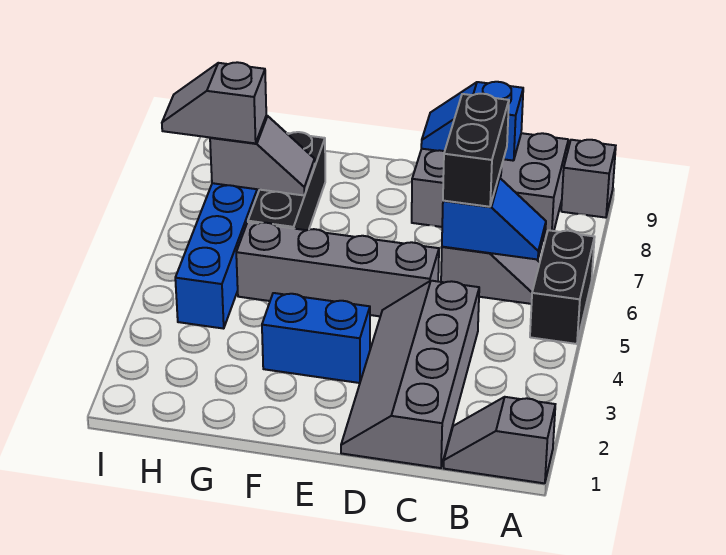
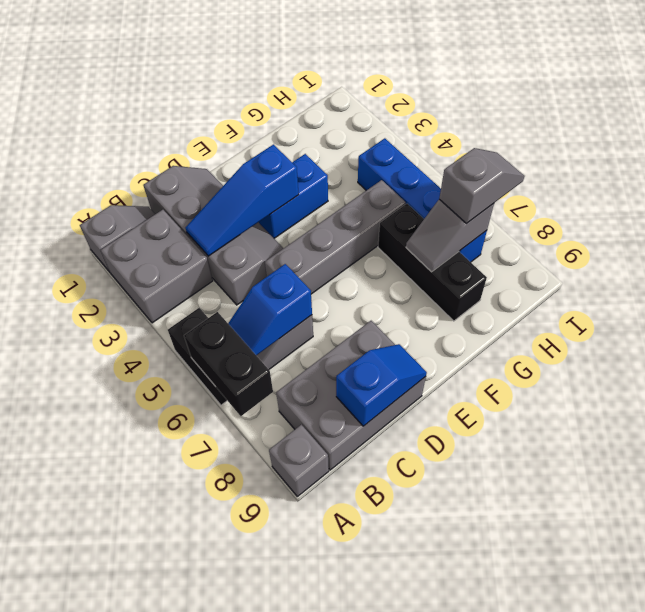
none -> grey 2x2 brick [101,210,213,323]
none -> blue 1x3 slope [185,145,299,256]
black 1x2 brick [443,94,509,207] -> black 1x2 brick moved to [184,312,273,416]

